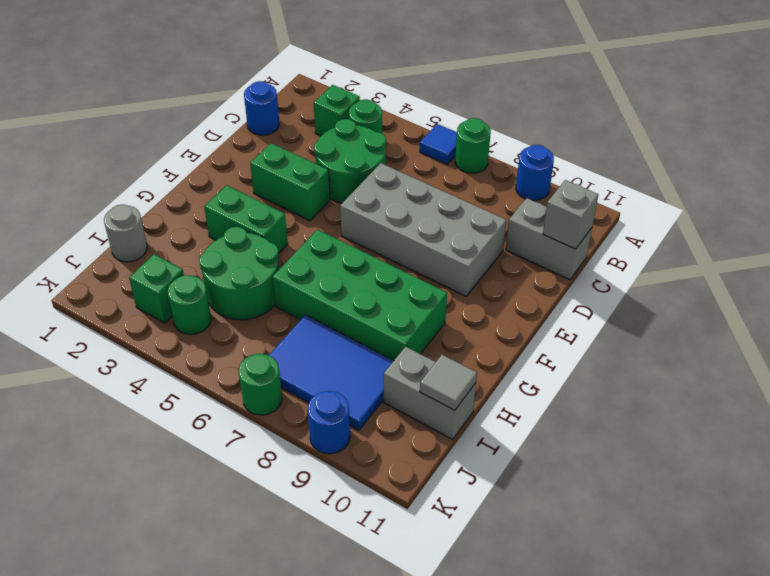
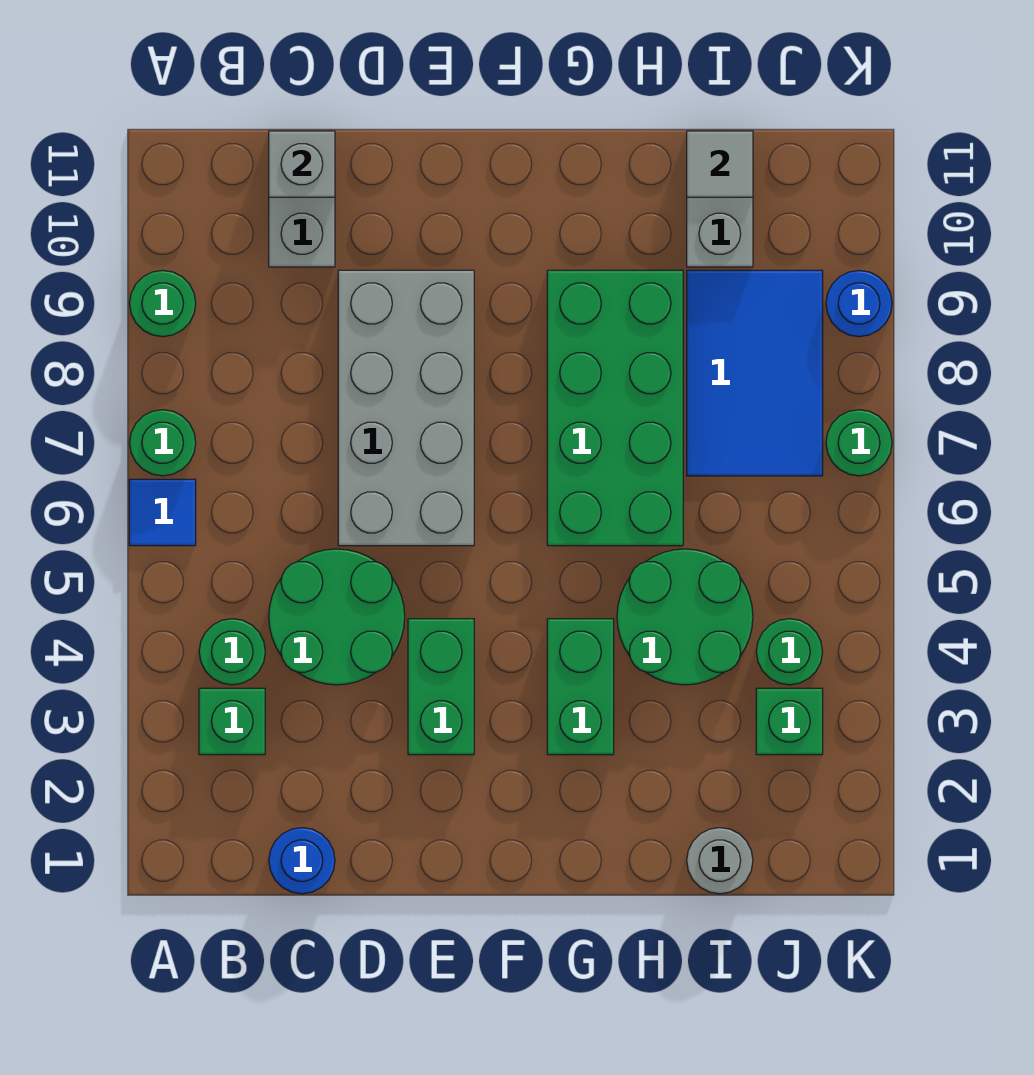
blue 1x1 round brick [516,145,554,201] -> green 1x1 round brick [130,270,196,337]

